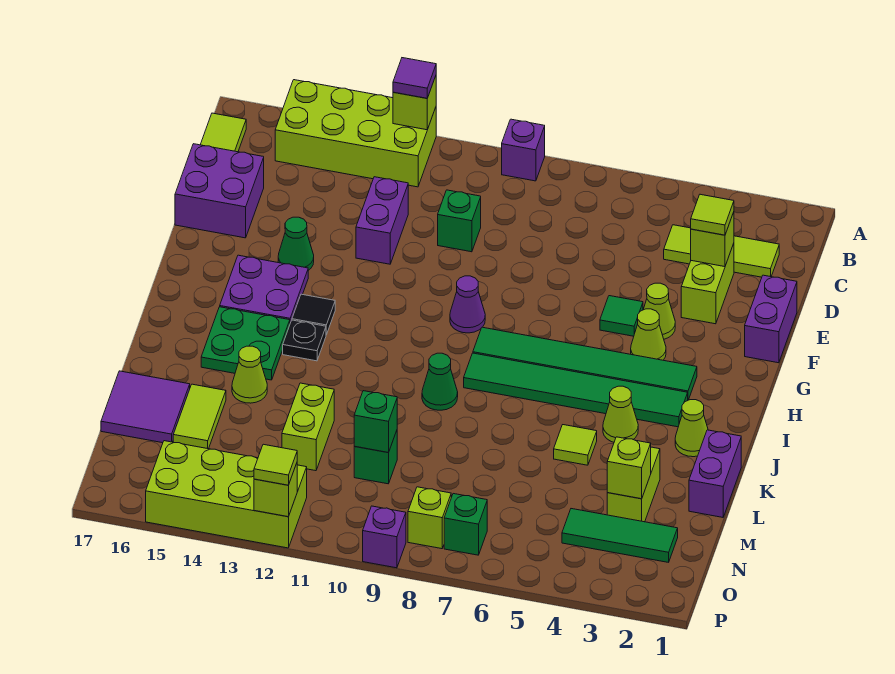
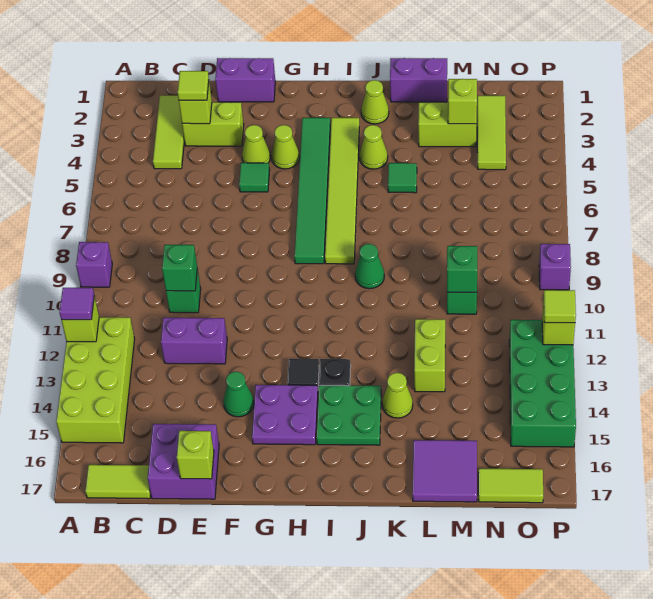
purple 1x1 cone [450,276,485,333] -> none
green 1x6 tile [464,353,688,427] -> lime 1x6 tile [325,118,359,264]
lime 1x1 tile [554,425,597,465] -> green 1x1 tile [388,163,417,193]
lime 1x2 brick [282,383,334,471] -> lime 1x2 brick turned to [414,319,445,392]
lime 1x2 tile [173,384,226,449] -> lime 1x2 tile moved to [478,469,543,503]
green 1x3 tile [562,509,678,562] -> lime 1x3 tile [477,96,506,170]
green 1x1 brick [444,494,487,555] -> green 1x1 brick moved to [162,245,197,291]
lime 1x1 brick [408,487,451,549] -> lime 1x1 brick moved to [177,431,214,479]
lime 2x4 brick [146,441,307,548] -> green 2x4 brick [509,320,576,447]

